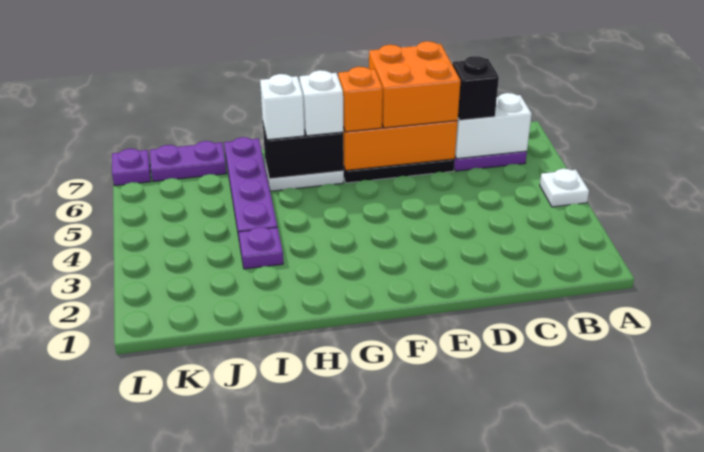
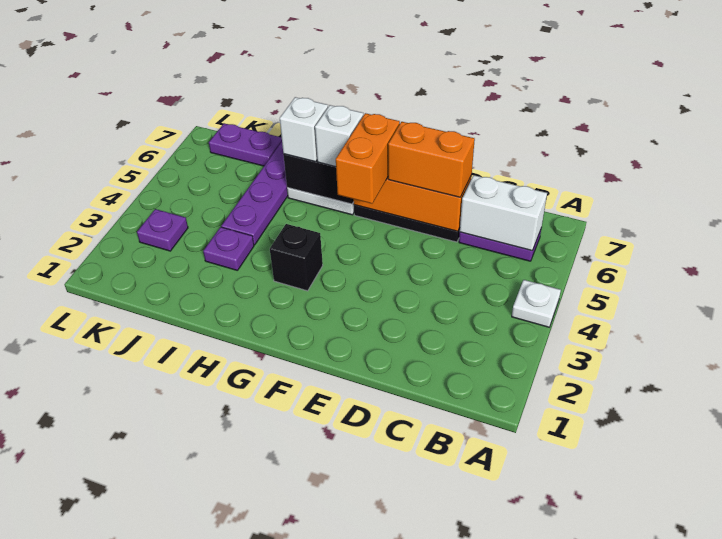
black 1x1 brick [452,56,499,120] -> black 1x1 brick moved to [270,224,323,291]
orange 2x2 brick [369,41,461,128] -> orange 1x2 brick [388,122,475,197]
orange 1x1 brick [338,67,383,132] -> orange 1x2 brick [336,113,400,204]
purple 1x1 plate [112,149,151,186] -> purple 1x1 plate moved to [137,209,188,251]

